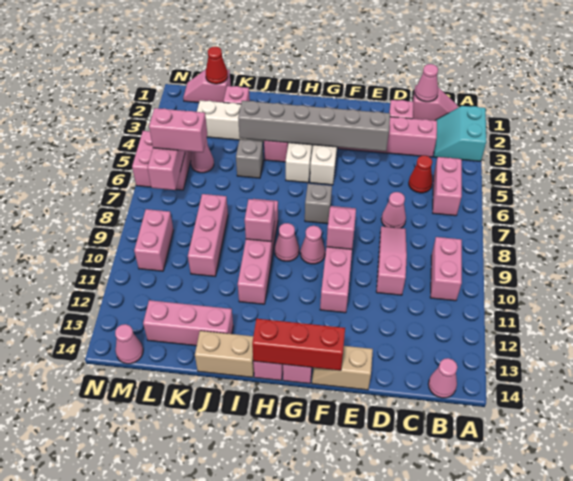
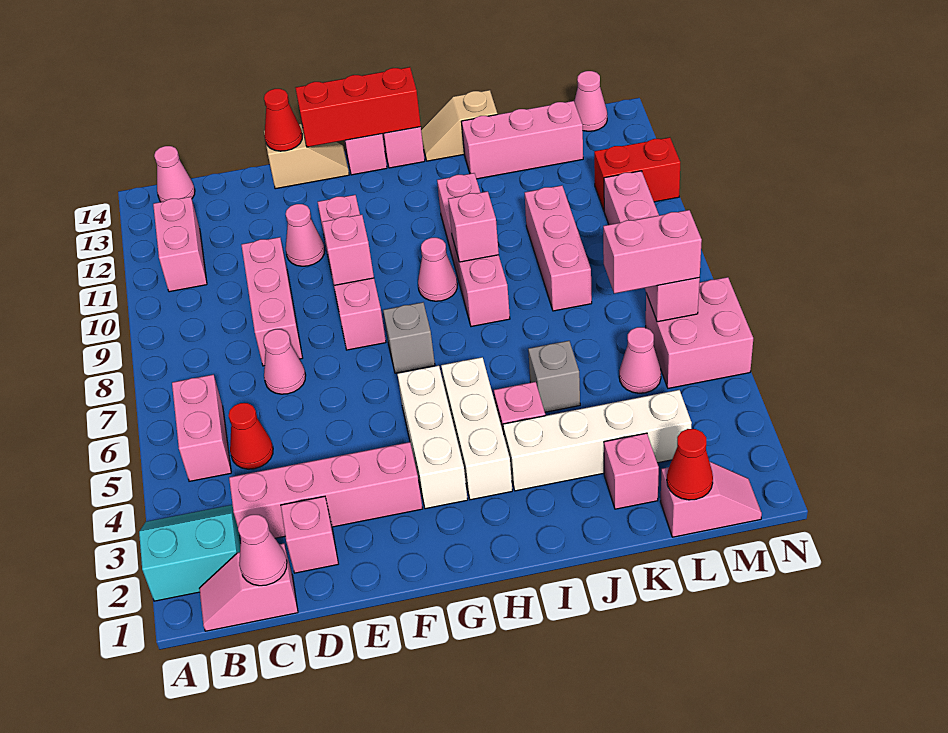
cyan 2x2 slope [434,106,486,161] -> cyan 2x2 slope turned to [139,505,241,601]
pink 1x2 brick [430,237,462,301] -> pink 1x2 brick moved to [153,197,207,292]
pink 1x3 slope [376,226,407,295] -> pink 1x3 brick [241,237,302,366]
grey 1x6 brick [238,101,390,151] -> none
none -> red 1x1 cone [264,89,302,151]
pink 1x1 cone [300,226,325,264] -> pink 1x1 cone moved to [286,204,324,266]
tan 1x2 brick [195,331,254,377] -> tan 1x2 slope [421,90,497,161]
none -> red 1x2 brick [594,137,680,210]

